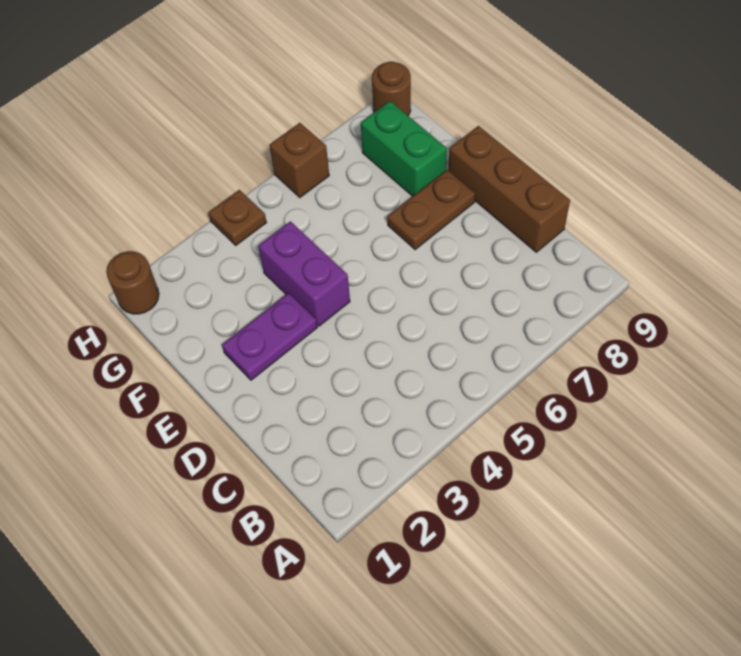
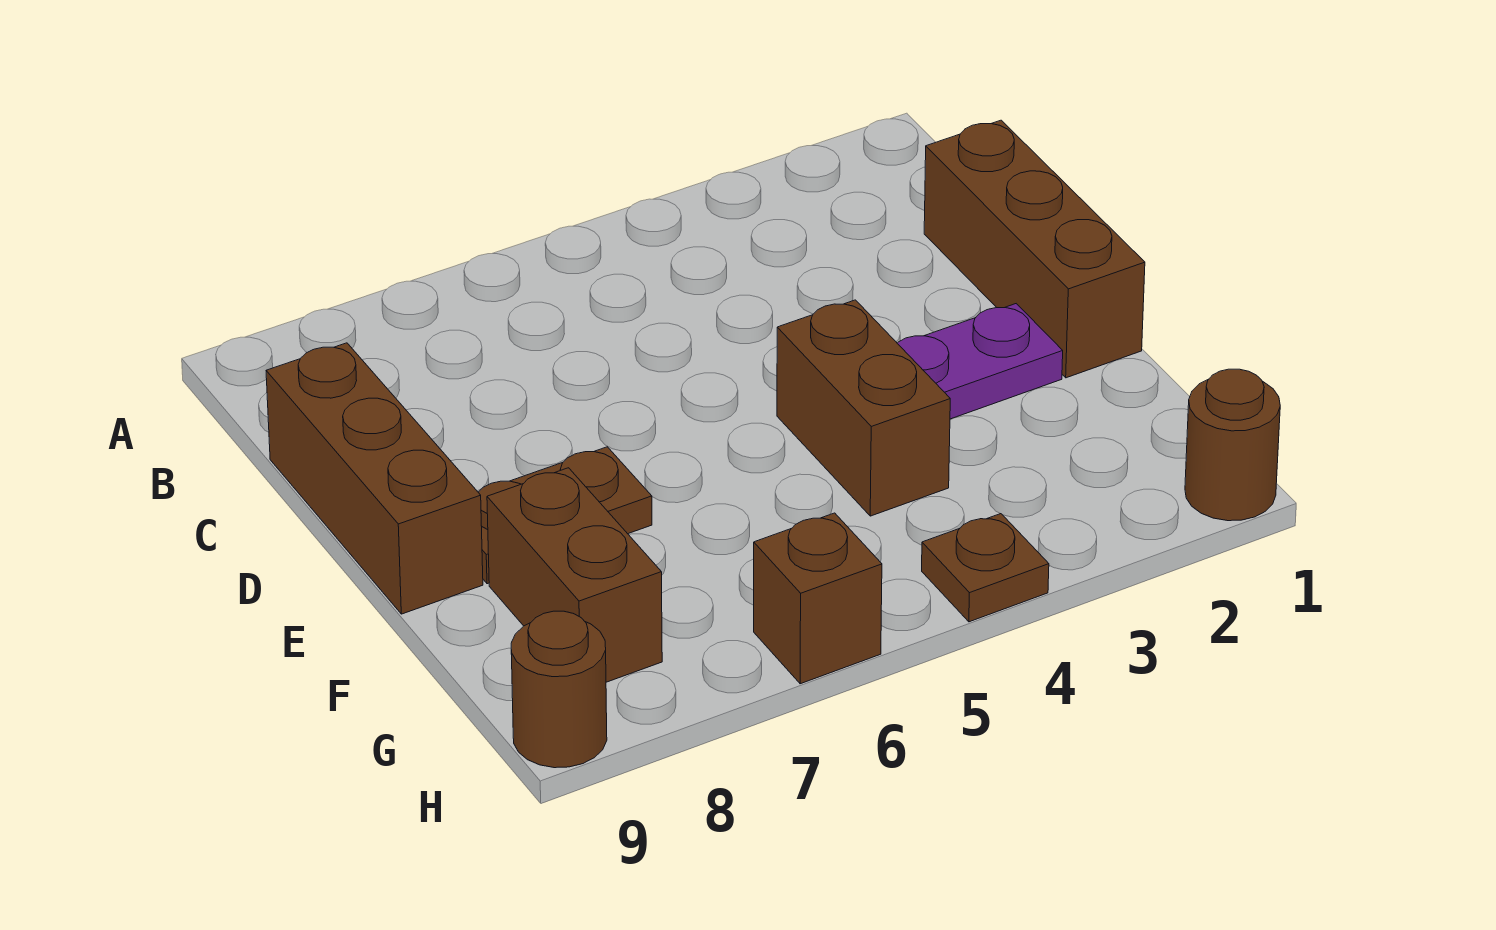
none -> brown 1x3 brick [924,120,1145,378]
purple 1x2 brick [258,221,350,326] -> brown 1x2 brick [777,300,950,516]
green 1x2 brick [361,101,447,196] -> brown 1x2 brick [487,468,662,682]

